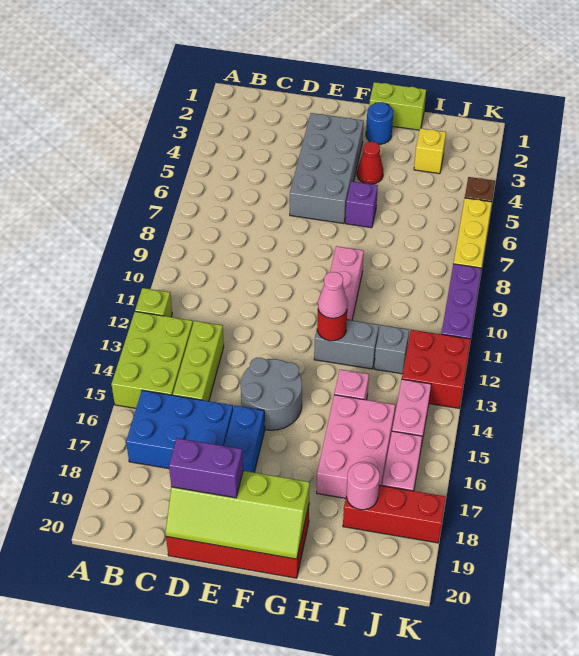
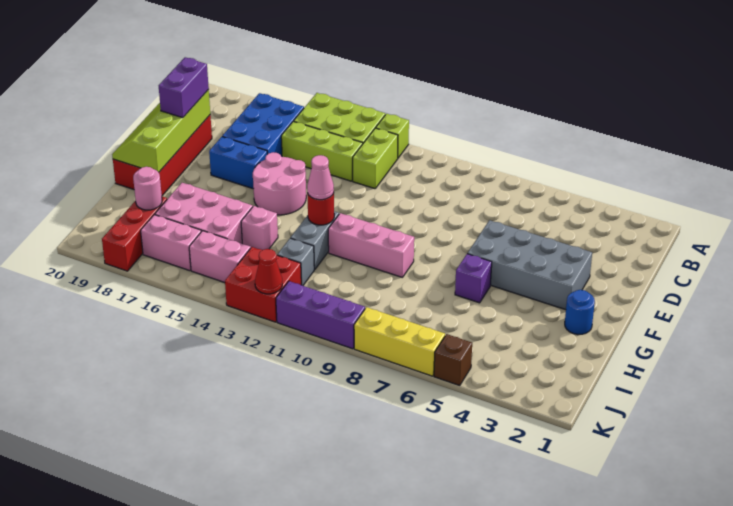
grey 2x2 round brick [241,358,302,430] -> pink 2x2 round brick [253,152,306,215]
lime 1x2 brick [369,82,426,130] -> lime 1x2 brick moved to [353,128,398,189]
red 1x1 cone [357,142,383,184] -> red 1x1 cone moved to [255,249,282,294]
yellow 1x1 brick [414,128,446,174] -> none

